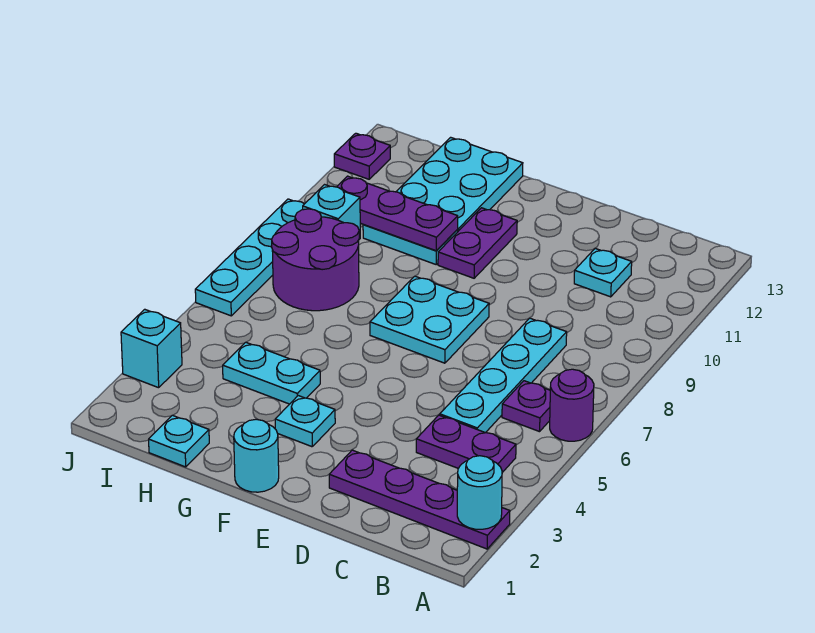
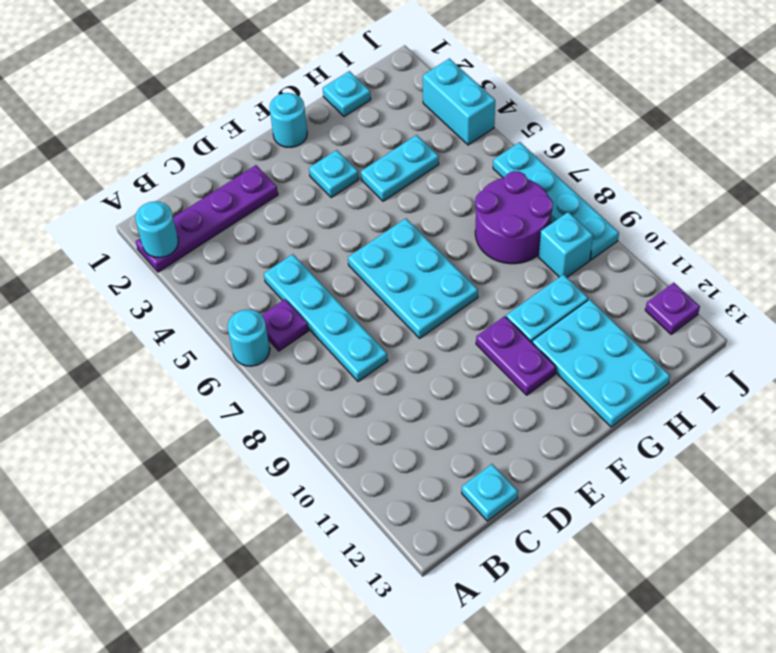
purple 1x1 round brick [550,369,594,441] -> cyan 1x1 round brick [228,309,270,366]
purple 1x2 plate [416,415,516,472] -> none
cyan 1x1 plate [574,248,632,297] -> cyan 1x1 plate moved to [462,464,518,521]
cyan 2x2 plate [370,276,489,363] -> cyan 2x3 plate [348,218,478,338]
purple 1x3 plate [337,176,458,251] -> none
cyan 1x1 brick [121,309,182,388] -> cyan 1x2 brick [423,58,495,145]

